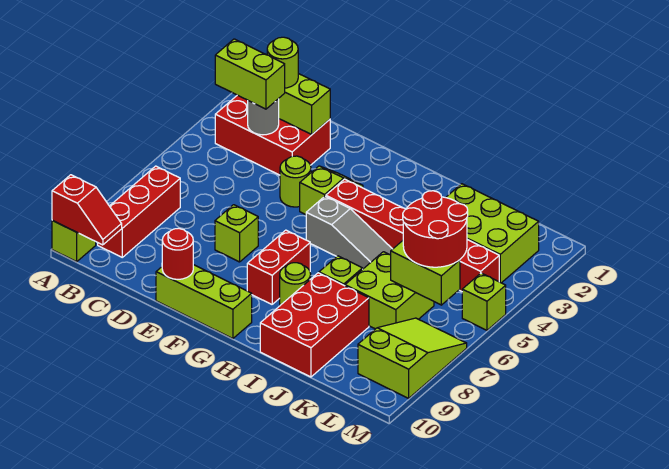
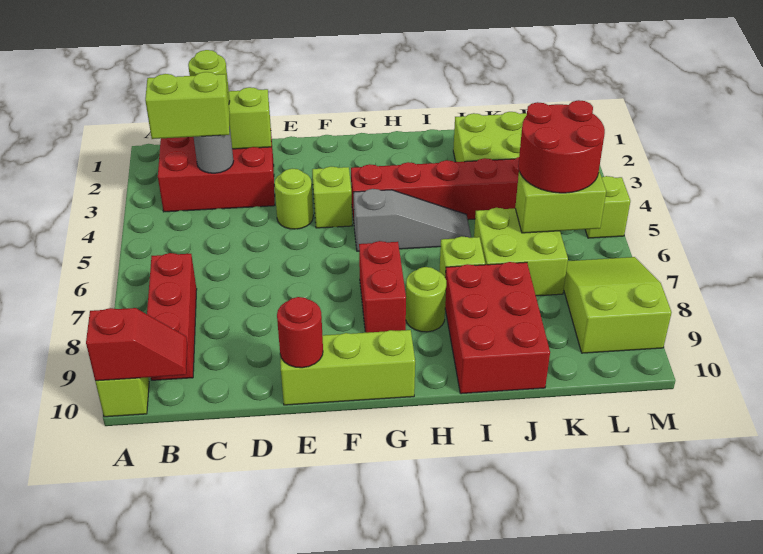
lime 1x1 brick [215,205,258,262] -> none

